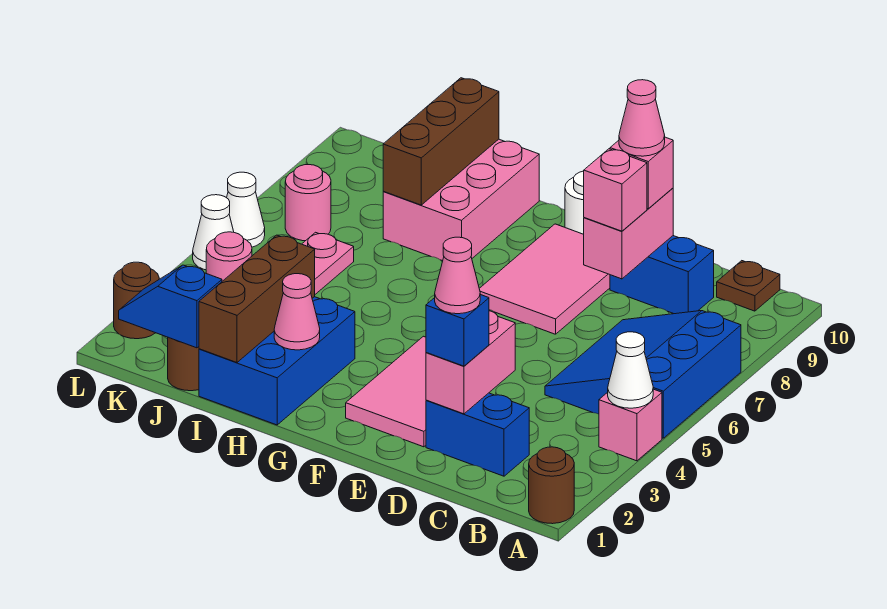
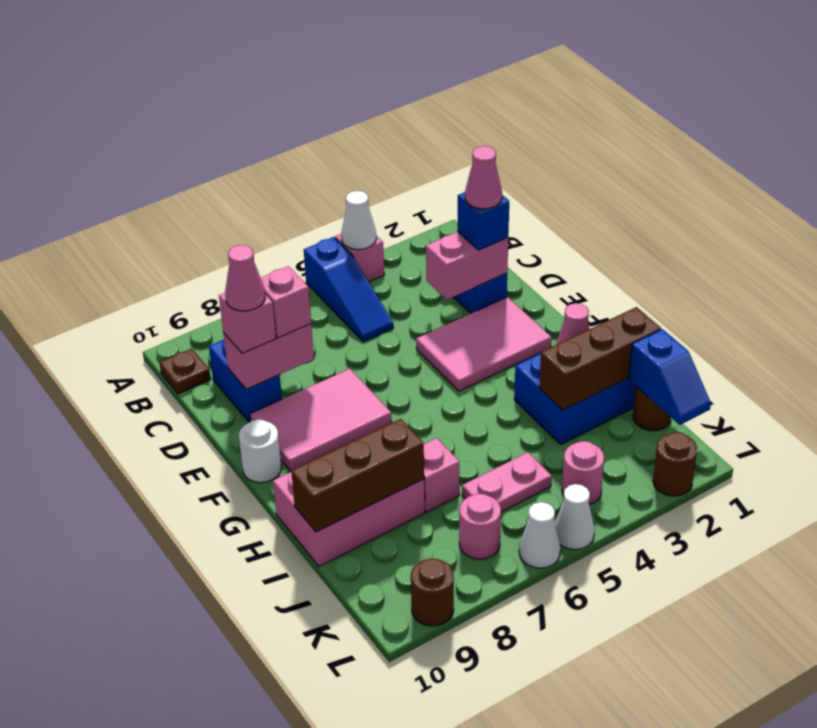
brown 1x1 round brick [529,447,574,524] -> brown 1x1 round brick moved to [411,559,454,626]
blue 3x3 slope [545,311,741,438] -> blue 1x3 slope [304,237,393,342]
none -> pink 1x1 brick [424,438,459,512]

